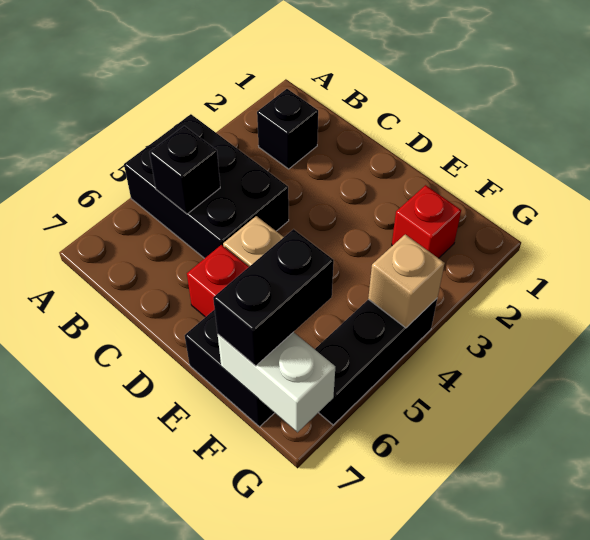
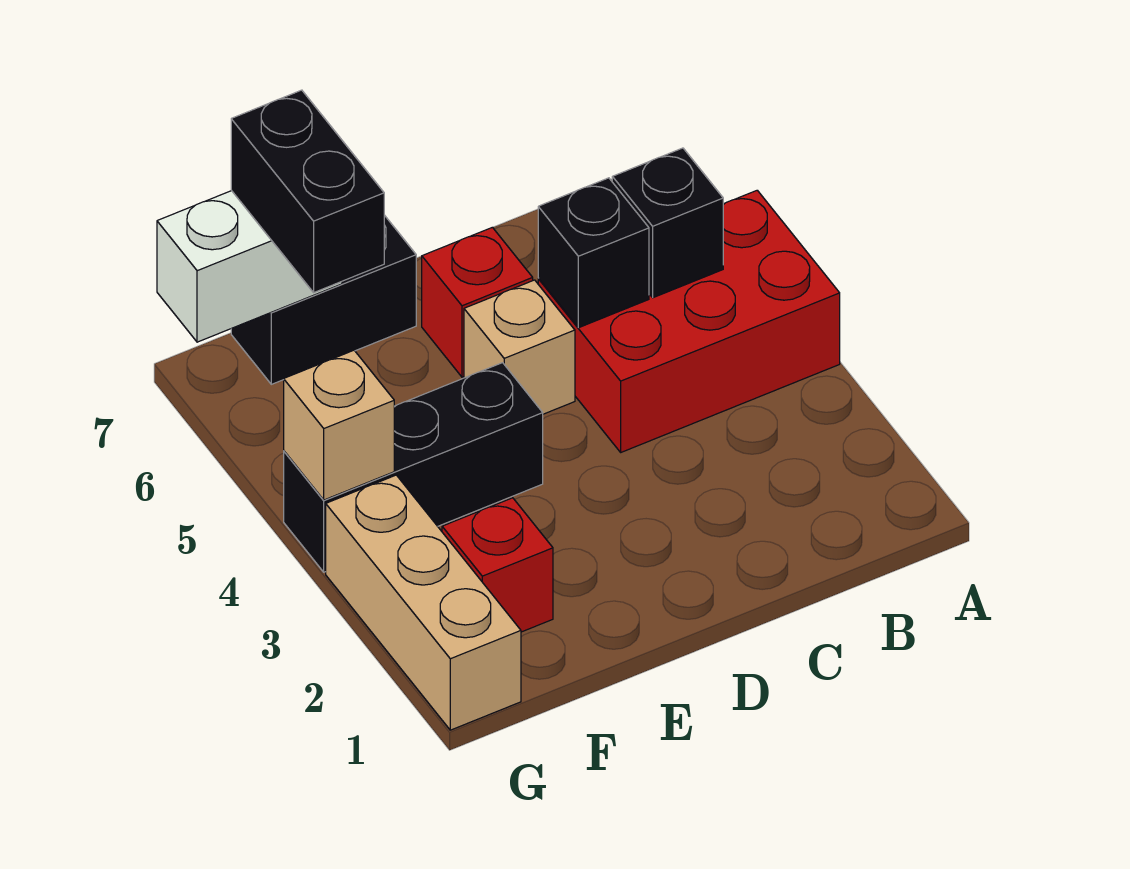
black 2x3 brick [124,114,289,259] -> red 2x3 brick [538,190,840,452]
black 1x1 brick [257,89,318,169] -> black 1x1 brick moved to [538,178,649,328]
none -> tan 1x3 brick [326,475,521,730]
black 1x3 brick [315,299,437,425] -> black 1x3 brick turned to [284,363,543,572]

